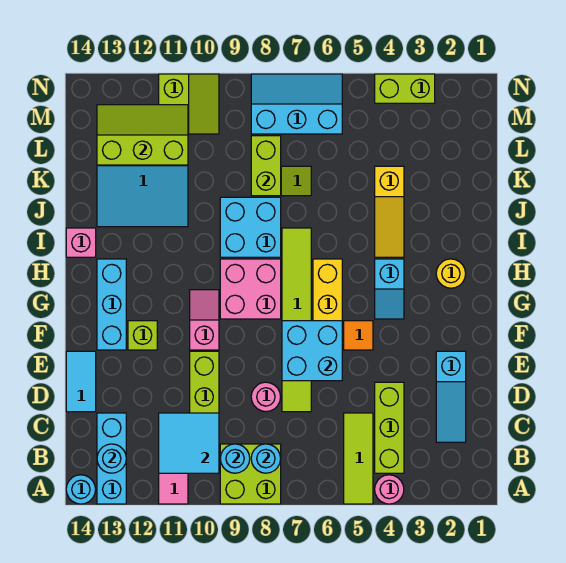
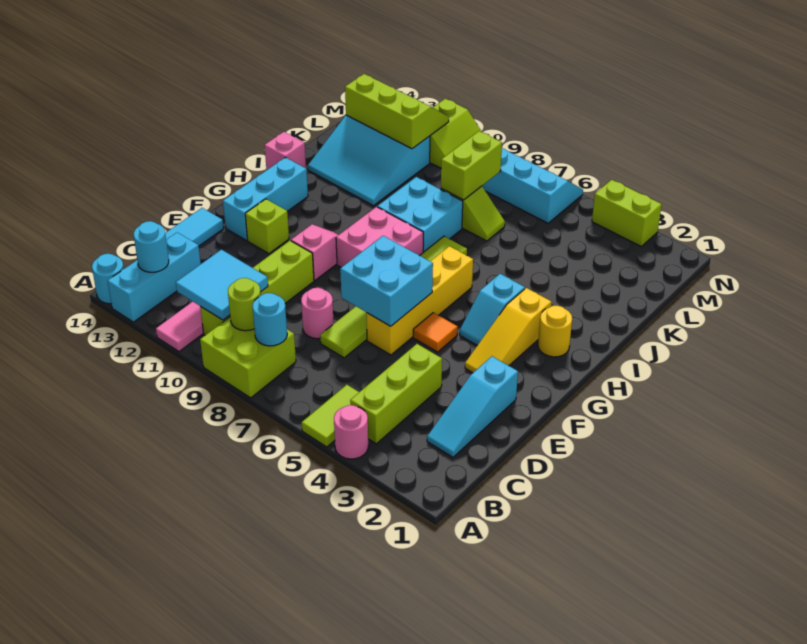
lime 1x3 tile [344,413,373,504] -> lime 1x2 tile [302,385,359,447]
cyan 1x1 round brick [220,444,250,473] -> lime 1x1 round brick [228,278,261,331]
yellow 1x3 slope [375,166,404,257] -> yellow 1x3 slope moved to [465,288,551,373]

